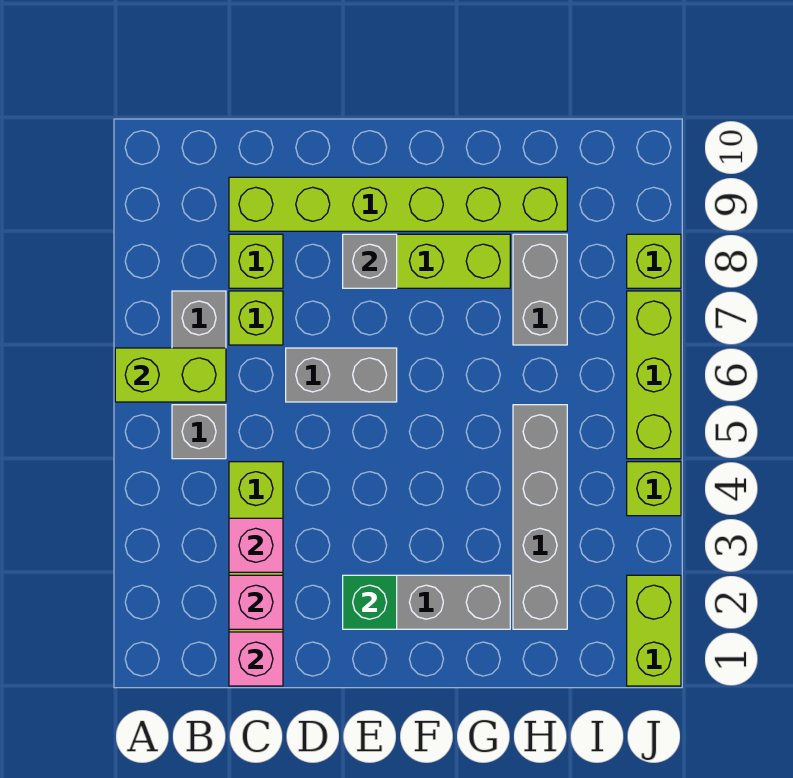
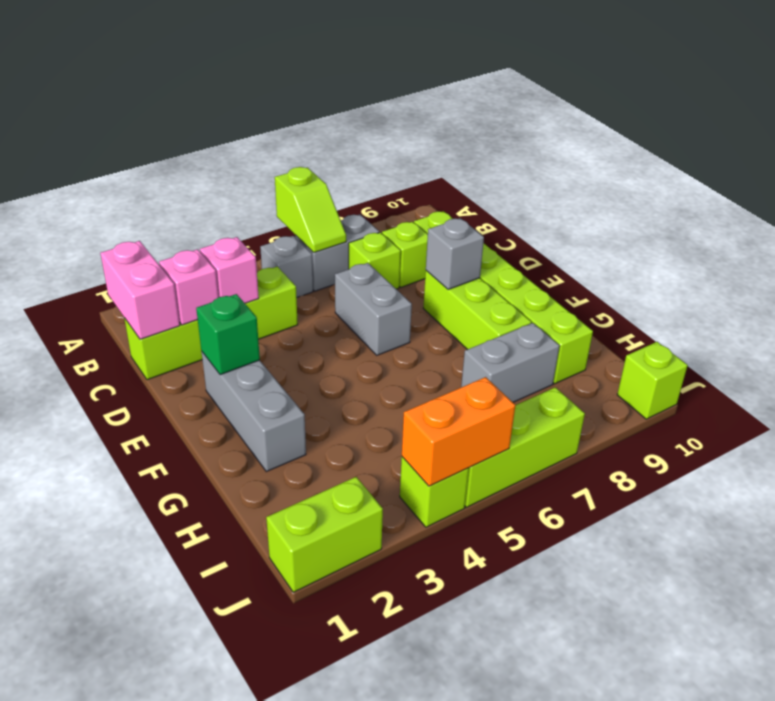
lime 1x2 brick [115,348,226,402] -> lime 1x2 slope [275,167,346,253]
pink 1x1 brick [229,632,283,686] -> pink 1x2 brick [100,241,180,339]
grey 1x4 brick [513,405,567,629] -> none
none -> orange 1x2 brick [402,377,515,486]
lime 1x1 brick [627,234,681,288] -> lime 1x1 brick moved to [617,342,688,419]

